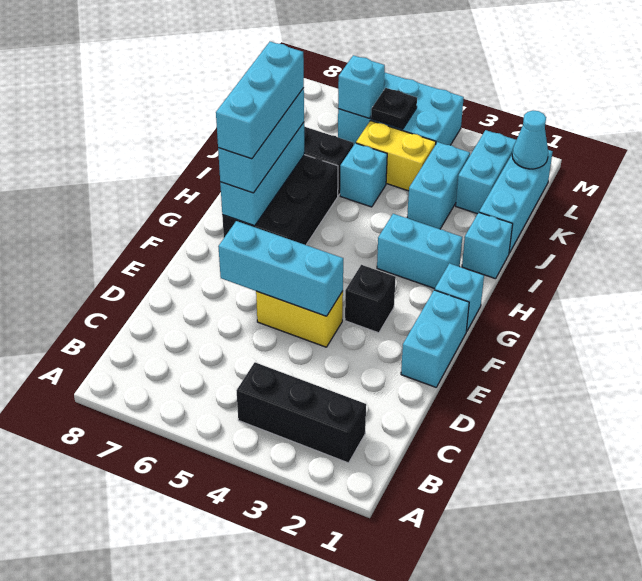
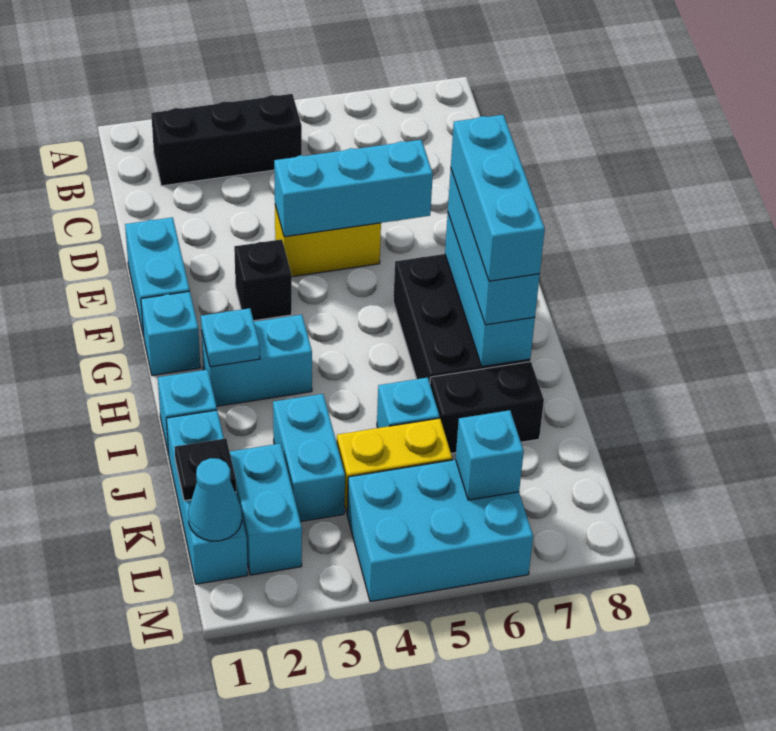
none -> cyan 1x1 plate [201,308,260,367]
black 1x1 plate [371,88,417,129] -> black 1x1 plate moved to [174,438,236,501]

